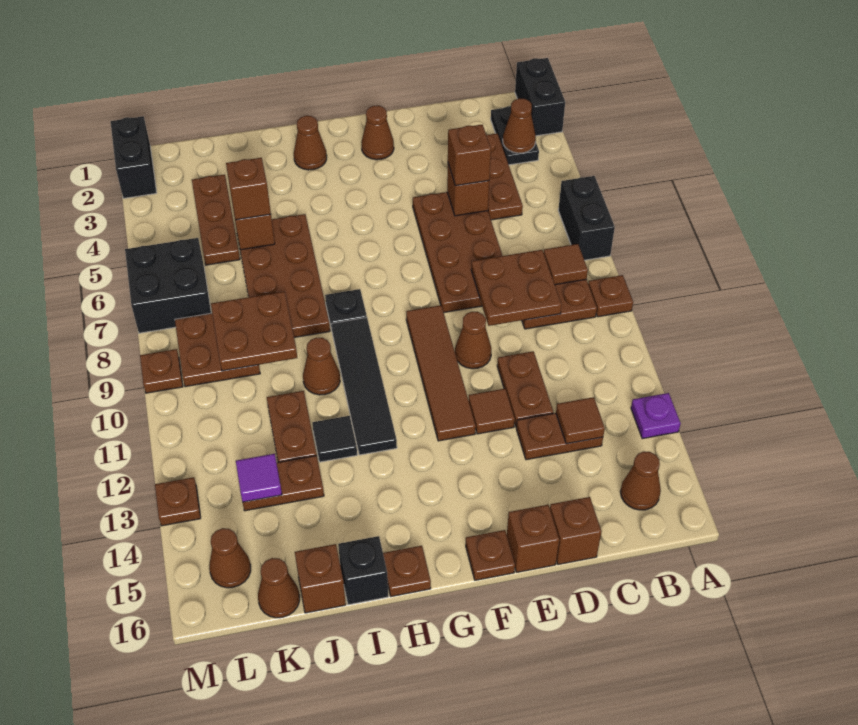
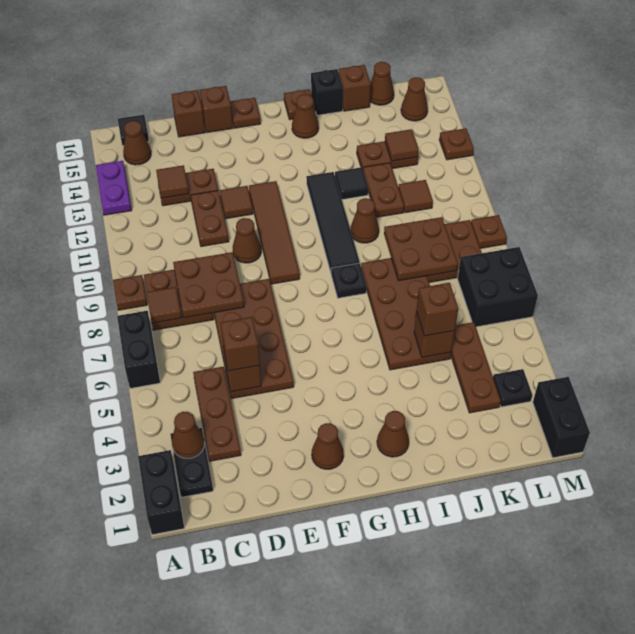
purple 1x1 plate [631,393,681,439] -> purple 1x2 plate [96,161,132,215]
none -> black 1x1 tile [118,115,149,146]
none -> brown 1x1 cone [292,94,319,138]
none -> brown 1x1 tile [398,180,433,213]
purple 1x1 tile [236,454,282,502] -> brown 1x1 tile [385,129,419,161]
none -> black 1x1 plate [493,369,532,407]

